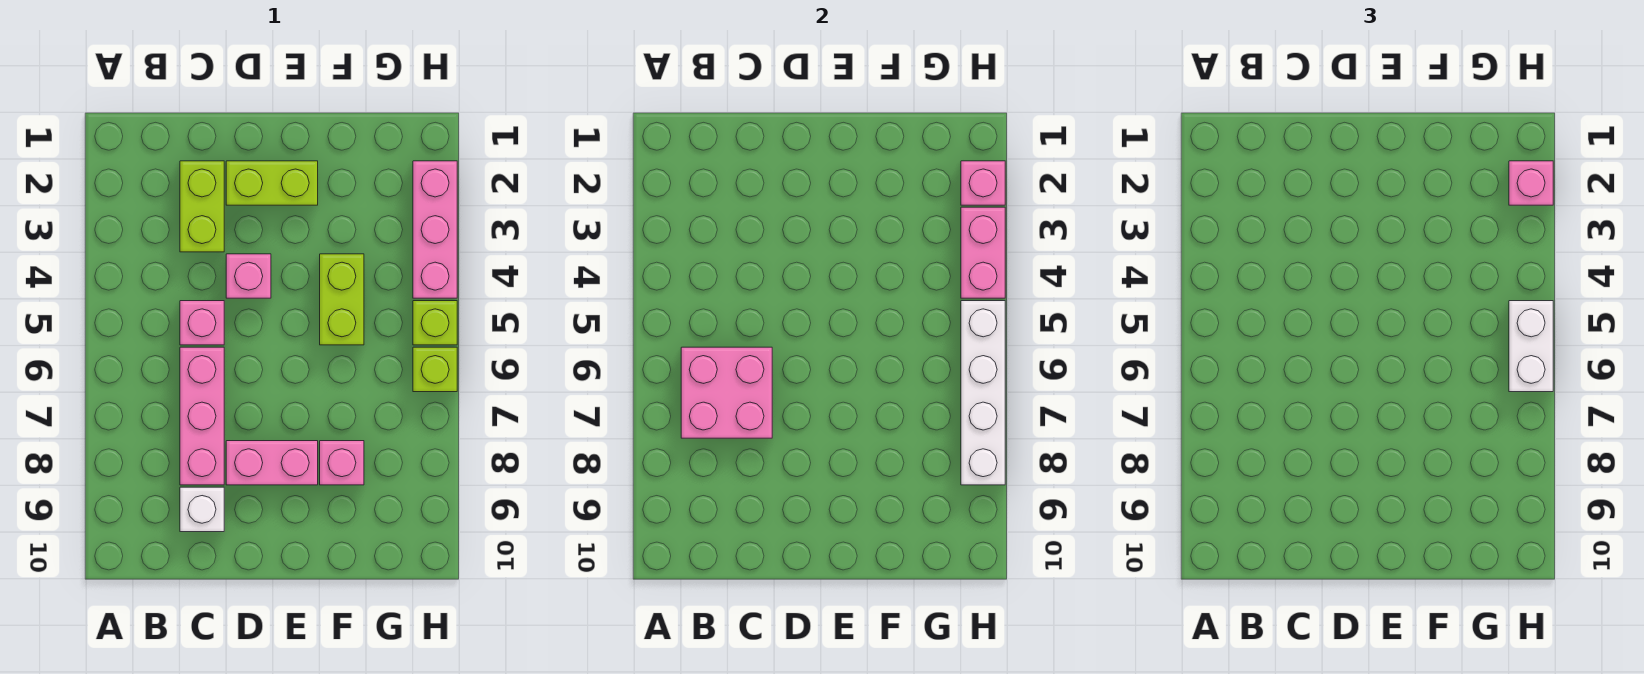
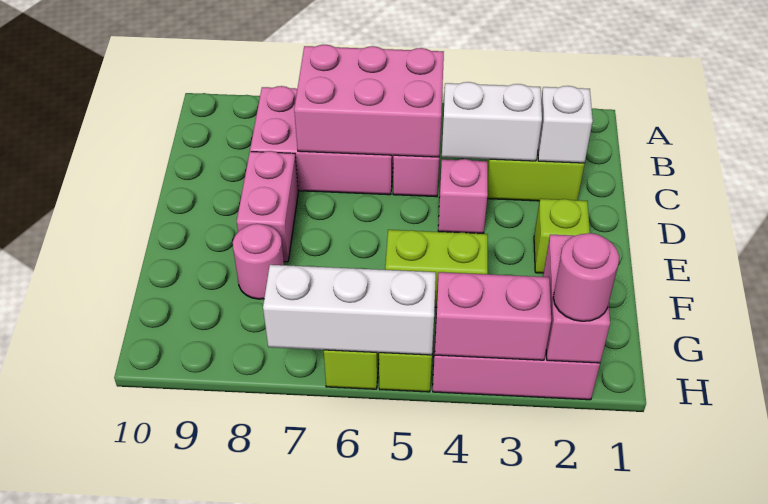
pink 2x2 brick [681,347,772,438] -> pink 2x3 brick [294,45,444,157]
pink 1x3 brick [180,347,224,485] -> pink 2x3 brick [250,86,394,195]
white 1x1 brick [180,487,224,532] -> white 1x1 brick moved to [538,86,593,163]
lime 1x2 brick [226,161,318,205] -> lime 1x1 brick [534,199,590,273]
pink 1x1 brick [320,441,364,485] -> pink 1x1 round brick [233,224,284,299]
pink 1x1 brick [961,161,1005,205] -> pink 1x2 brick [543,235,610,363]
pink 1x1 brick [1509,161,1553,205] -> pink 1x1 round brick [553,233,619,321]
white 1x4 brick [961,301,1005,485] -> white 1x3 brick [263,265,436,355]
white 1x2 brick [1509,301,1553,392] -> white 1x2 brick moved to [442,82,542,161]

